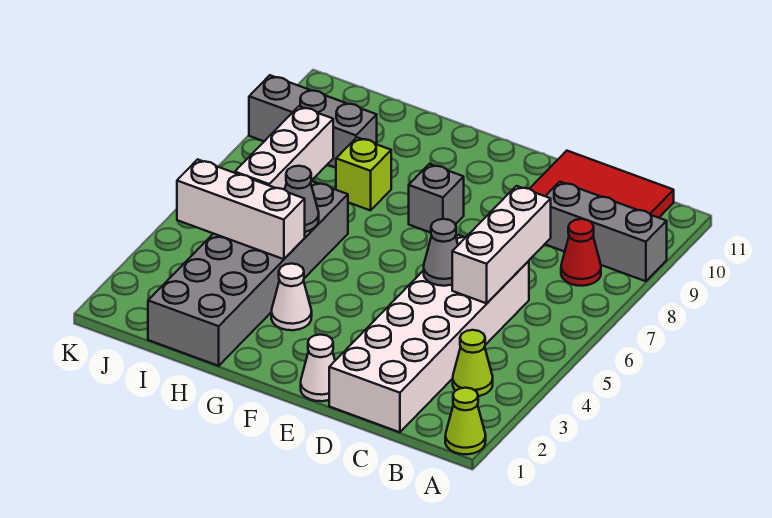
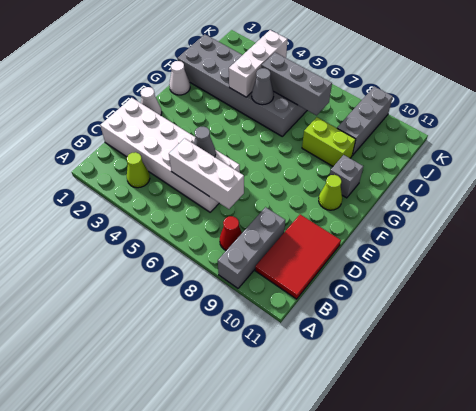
lime 1x1 cone [445,388,486,454] -> lime 1x1 cone moved to [319,175,342,210]
grey 1x1 brick [409,164,464,233] -> grey 1x1 brick moved to [330,155,363,198]
white 1x1 cone [271,264,312,330] -> white 1x1 cone moved to [169,61,190,95]
lime 1x1 brick [336,137,391,210] -> lime 1x2 brick [302,117,356,166]
white 1x3 brick [235,106,333,190] -> grey 1x3 brick [262,53,332,115]

